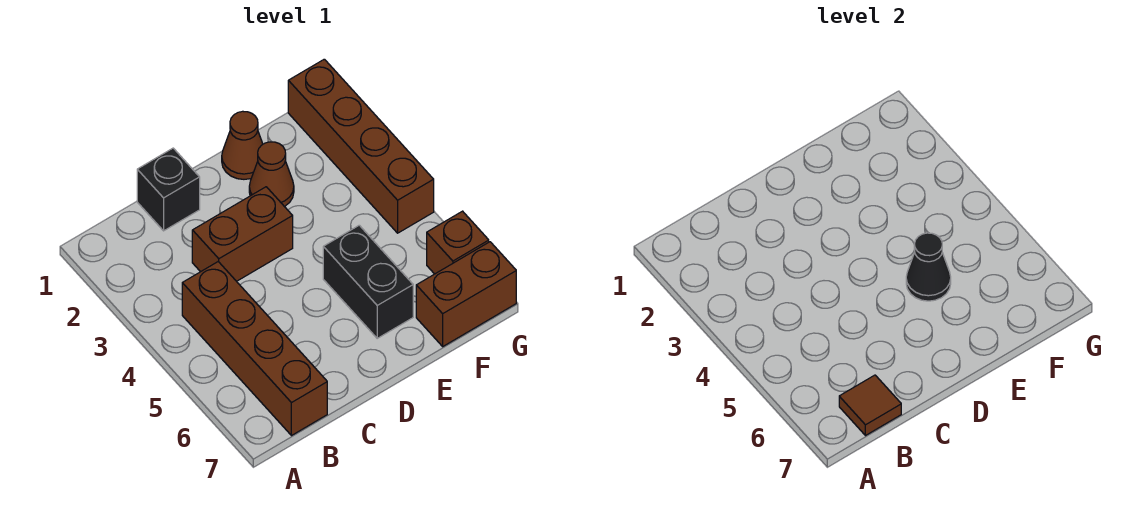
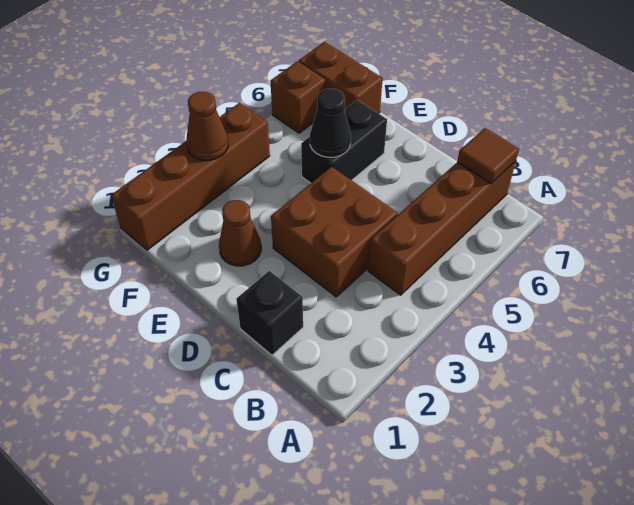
brown 1x2 brick [192,187,293,281] -> brown 2x2 brick [271,167,397,297]
brown 1x1 cone [222,111,263,179] -> brown 1x1 cone moved to [186,92,228,160]

